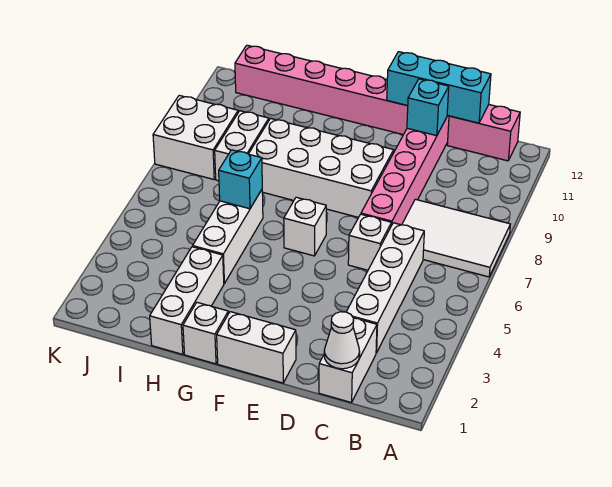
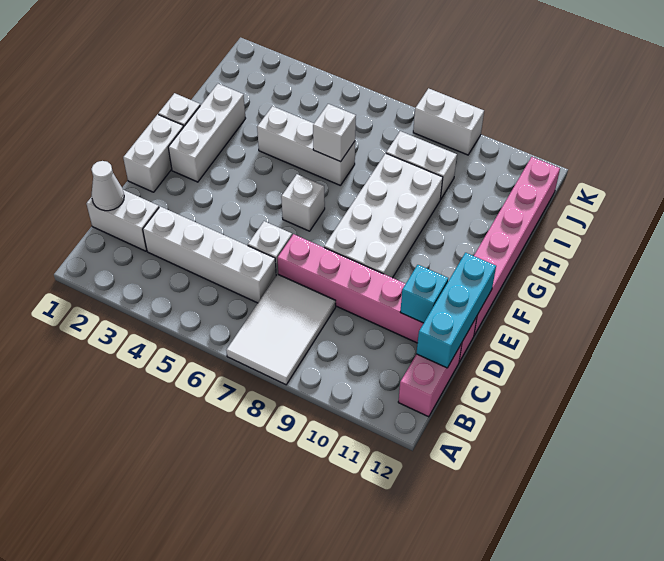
white 1x3 brick [150,247,224,354] -> white 1x3 brick turned to [168,84,246,182]
cyan 1x1 brick [219,150,262,209] -> white 1x1 brick [313,104,356,162]
white 2x2 brick [153,95,238,179] -> white 1x2 brick [413,88,484,155]

